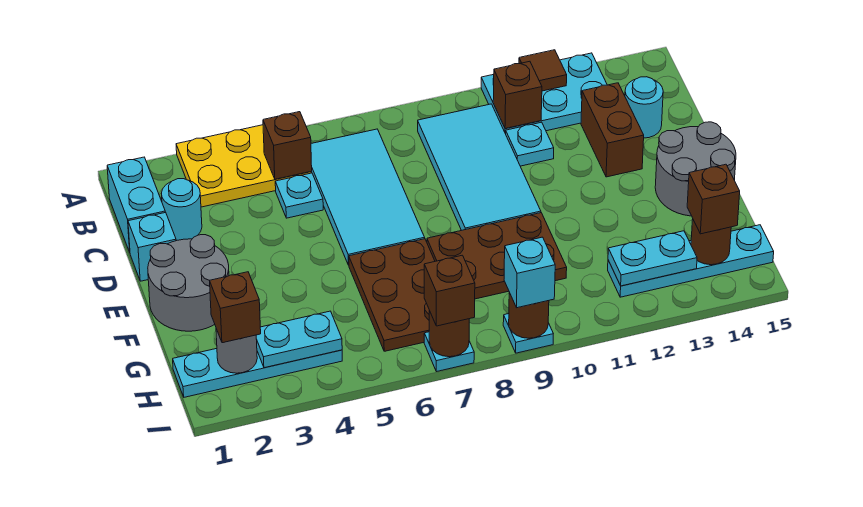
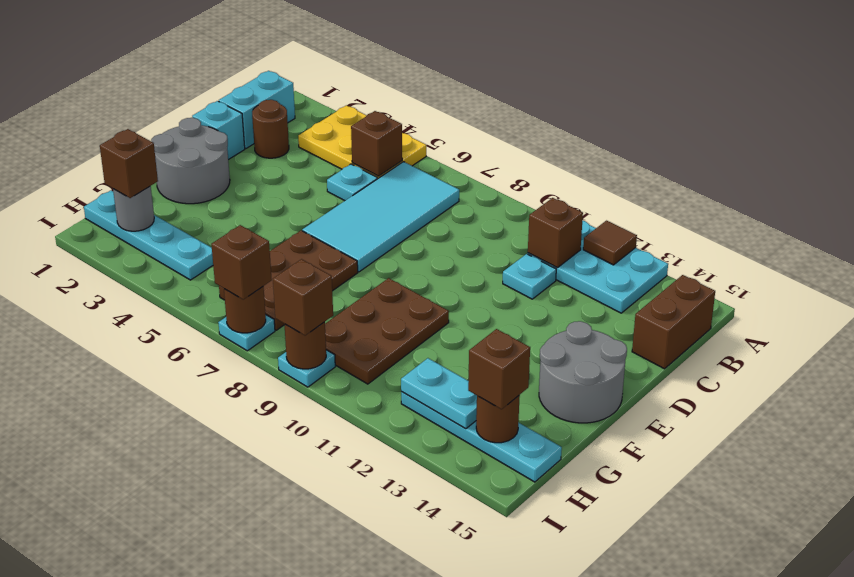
cyan 2x4 tile [418,104,541,230] -> none
cyan 1x1 round brick [161,179,202,240] -> brown 1x1 round brick [252,100,289,158]
brown 1x2 brick [581,83,644,177] -> brown 1x2 brick moved to [632,275,715,369]
cyan 1x1 round brick [625,77,663,138] -> none
brown 2x3 plate [427,213,567,299] -> brown 2x3 plate turned to [325,278,449,384]
cyan 1x2 plate [256,311,342,368] -> none
cyan 1x1 brick [504,237,555,308] -> brown 1x1 brick [273,259,333,336]

